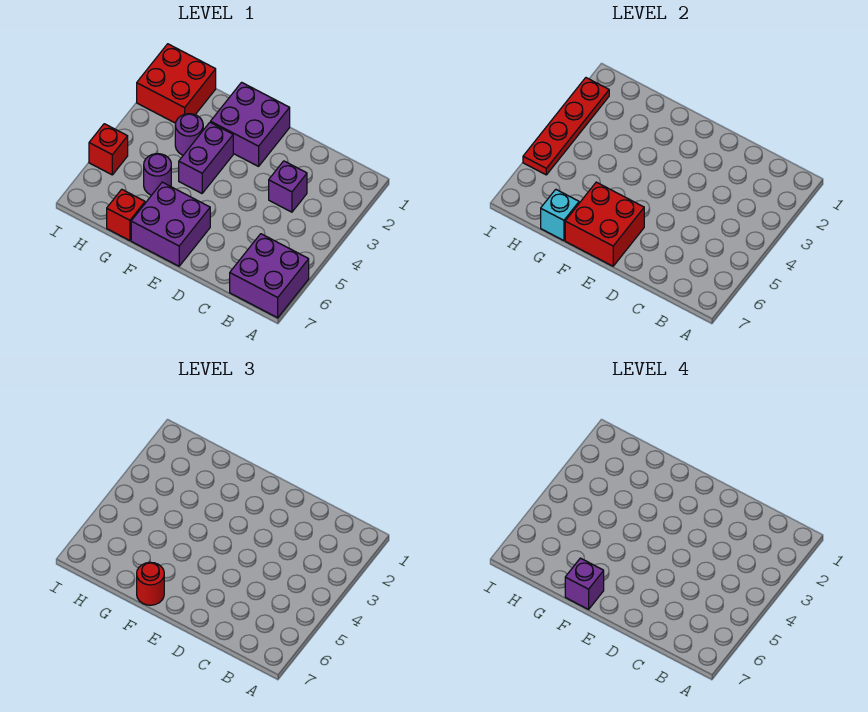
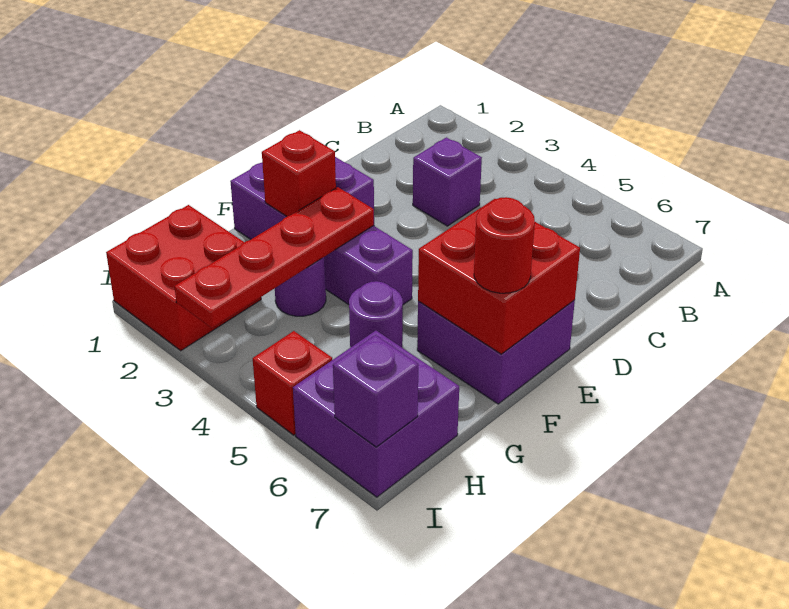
purple 2x2 brick [230,234,309,318] -> purple 2x2 brick moved to [293,331,459,497]
purple 1x1 brick [565,558,604,609] -> purple 1x1 brick moved to [333,335,418,447]
red 1x1 brick [107,189,145,241] -> red 1x1 brick moved to [262,130,336,216]
cyan 1x1 brick [541,189,579,241] -> none
red 1x4 plate [523,78,609,175] -> red 1x4 plate turned to [174,187,374,328]

